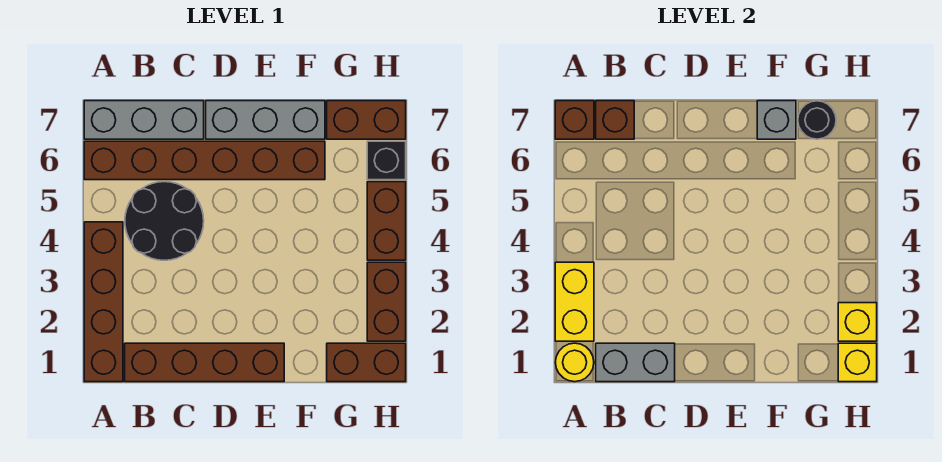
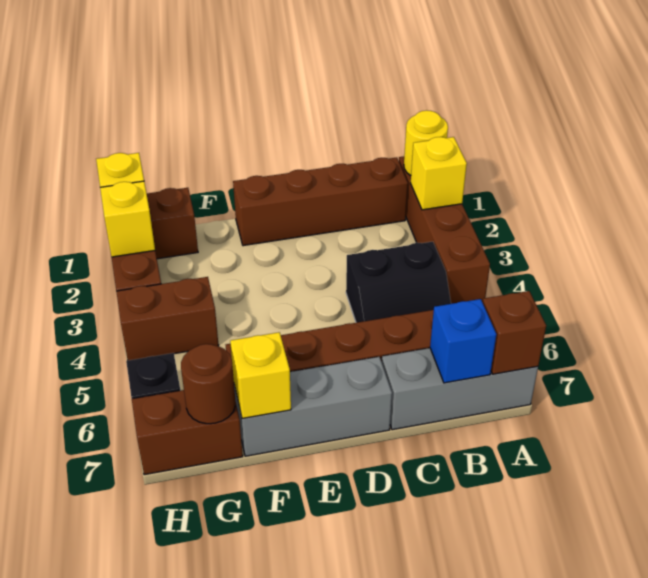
yellow 1x2 brick [555,262,594,341] -> yellow 1x1 brick [411,137,467,210]
grey 1x2 brick [596,343,675,382] -> none
black 2x2 round brick [125,182,204,260] -> black 2x2 slope [346,242,451,323]
brown 1x1 brick [596,101,634,139] -> blue 1x1 brick [430,299,496,383]
grey 1x1 brick [757,101,796,139] -> yellow 1x1 brick [230,332,291,418]
black 1x1 round brick [798,101,836,139] -> brown 1x1 round brick [181,344,235,424]
brown 1x2 brick [367,182,406,260] -> brown 1x2 brick turned to [116,277,219,361]

